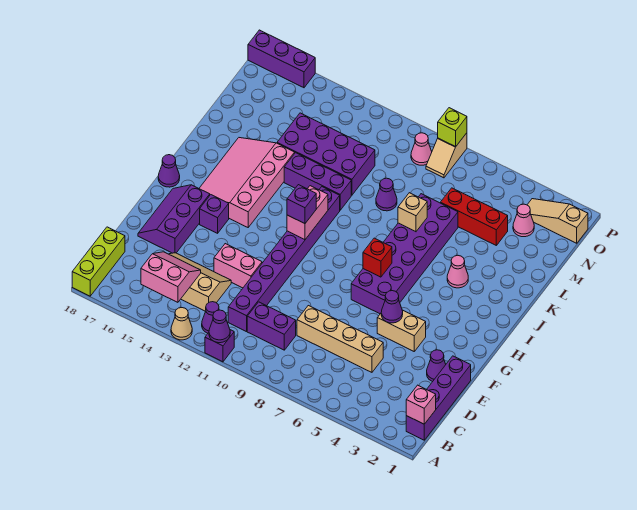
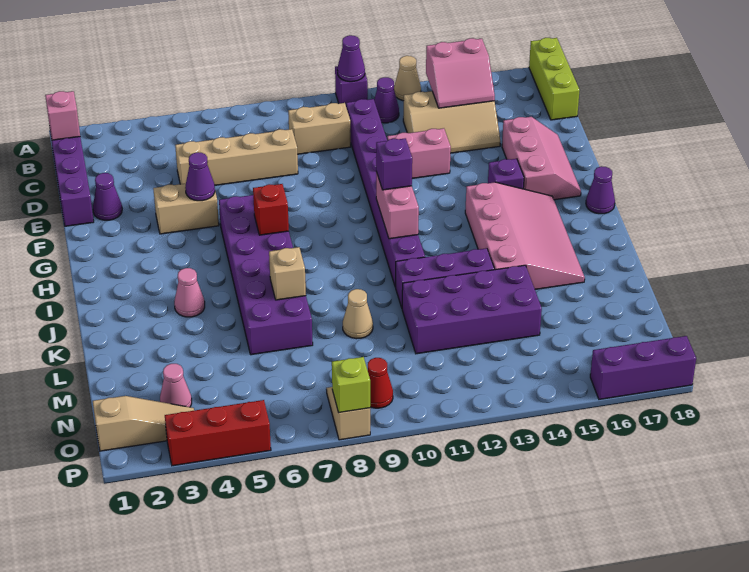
purple 1x2 brick [247,302,296,350] -> tan 1x2 brick [288,103,351,154]
purple 2x3 slope [138,185,210,253] -> pink 2x3 slope [502,117,581,200]
purple 1x1 cone [376,178,397,211] -> tan 1x1 cone [343,289,373,339]
red 1x3 brick [441,188,508,245] -> red 1x3 brick moved to [165,400,271,466]
pink 1x1 cone [411,133,432,165] -> red 1x1 cone [368,358,393,408]

